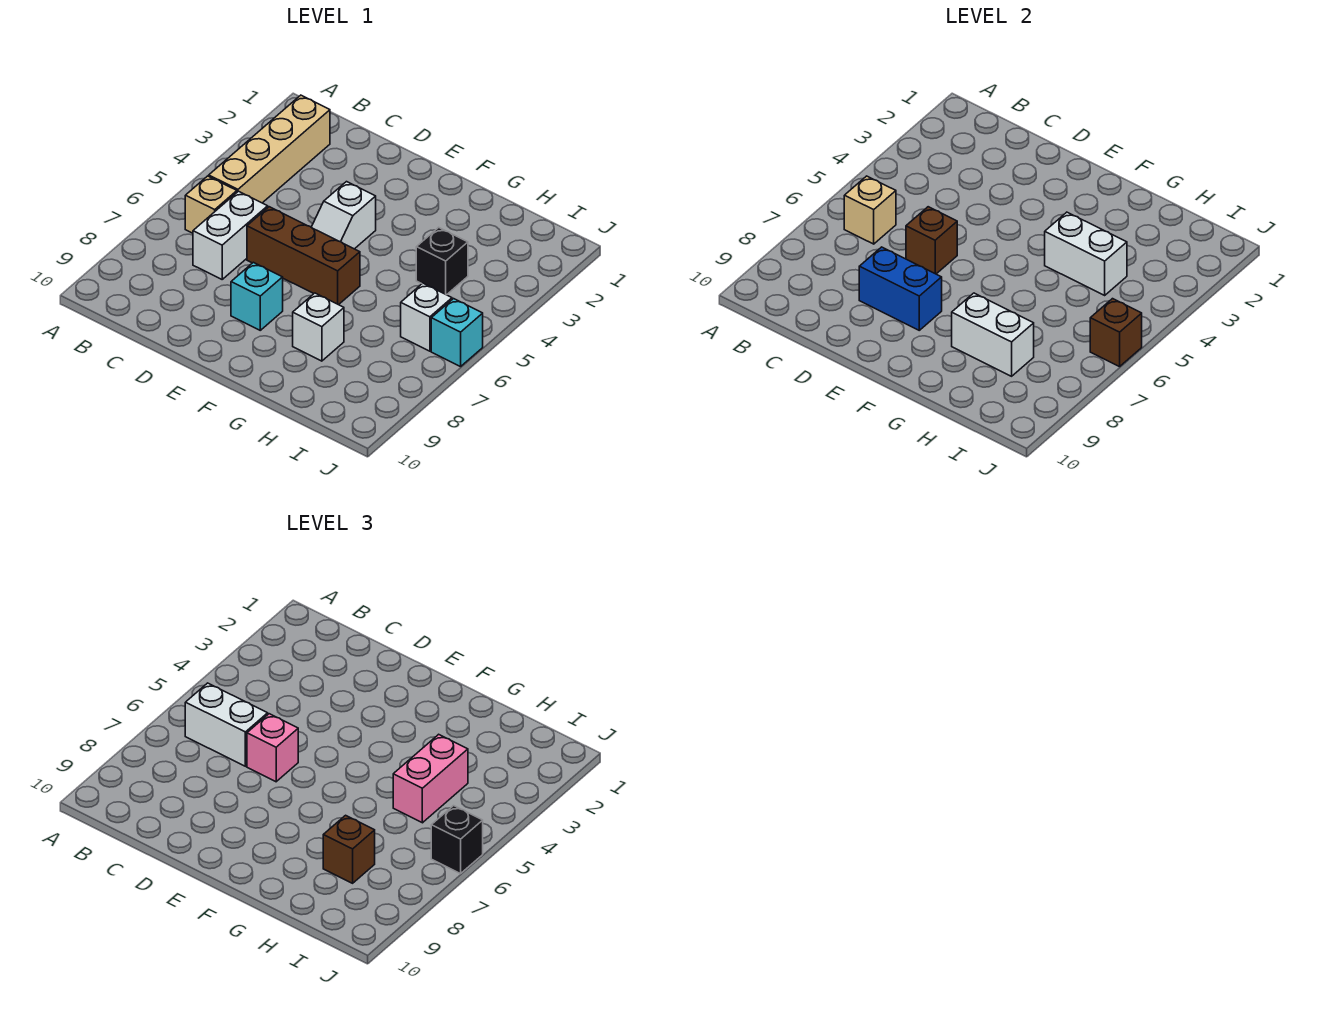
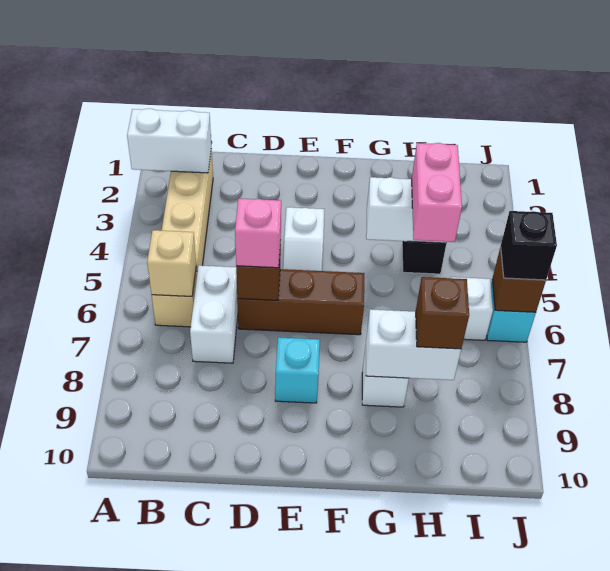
white 1x2 brick [185,683,268,766] -> white 1x2 brick moved to [127,109,211,173]
blue 1x2 brick [859,247,942,330] -> none

